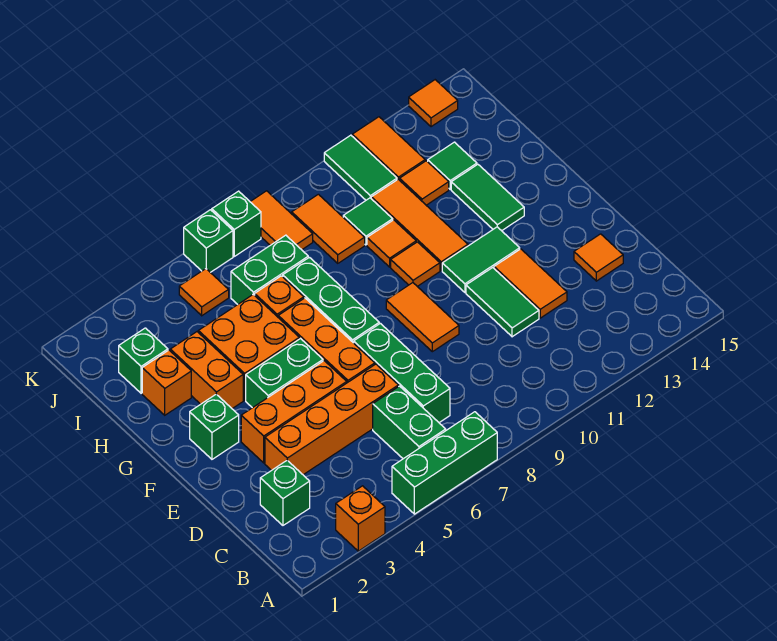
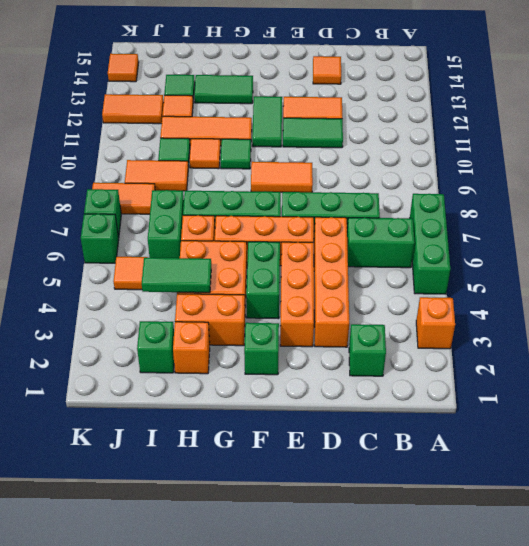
orange 1x1 tile [391,242,440,286] -> green 1x1 tile [221,139,251,169]
green 1x2 tile [324,135,397,200] -> green 1x2 tile moved to [142,258,211,293]

